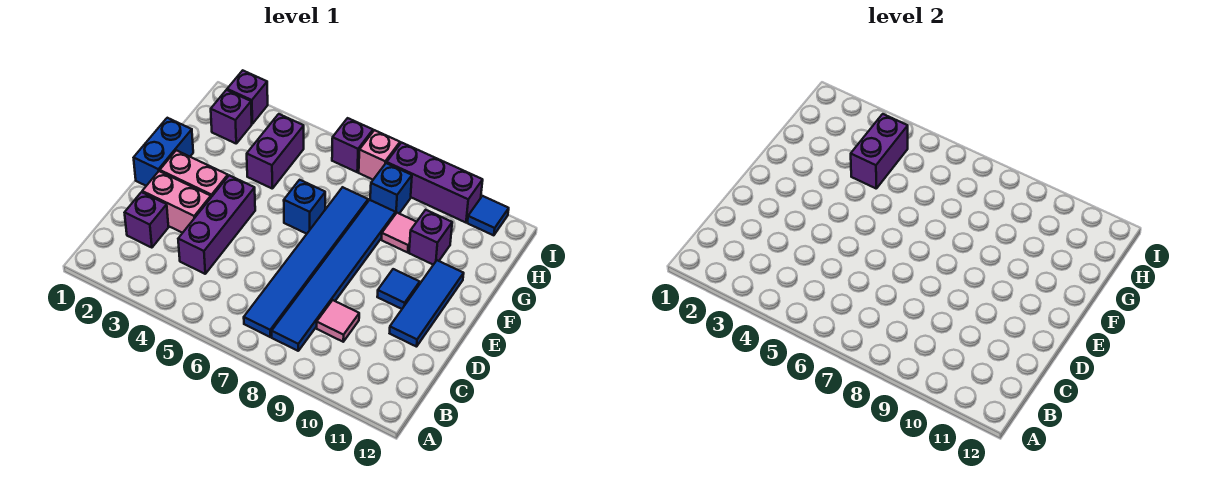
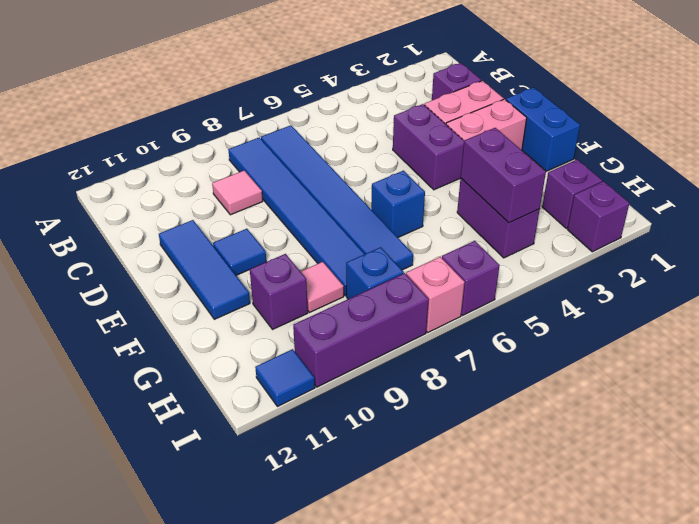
purple 1x3 brick [178,175,255,274] -> purple 1x2 brick [393,104,464,190]

